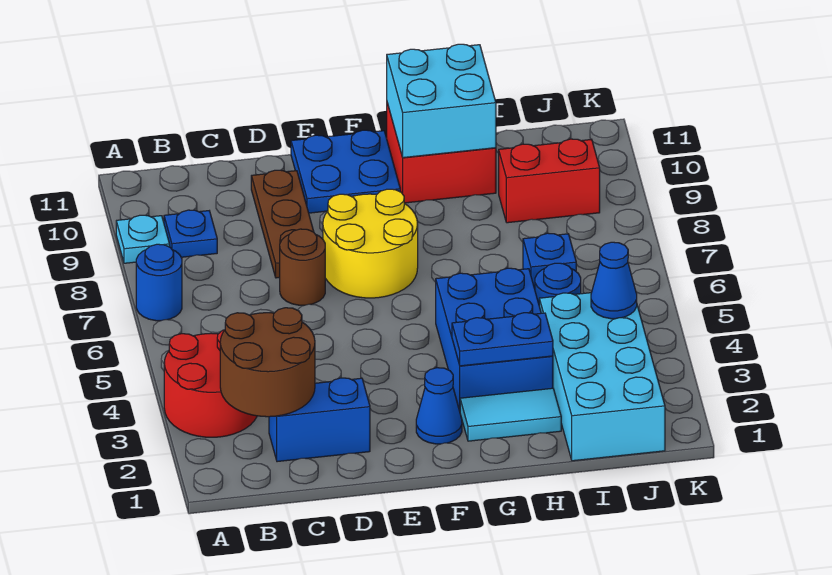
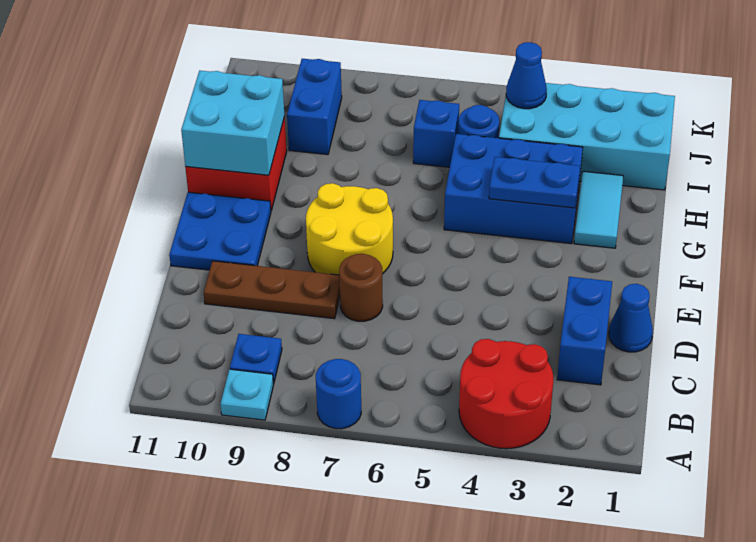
brown 2x2 round brick [220,308,315,417] -> none
blue 1x1 cone [416,368,462,444] -> blue 1x1 cone moved to [609,284,653,352]
blue 1x2 plate [452,313,553,366] -> blue 1x2 plate turned to [489,157,580,208]
red 1x2 brick [499,139,600,223] -> blue 1x2 brick [287,59,342,155]

